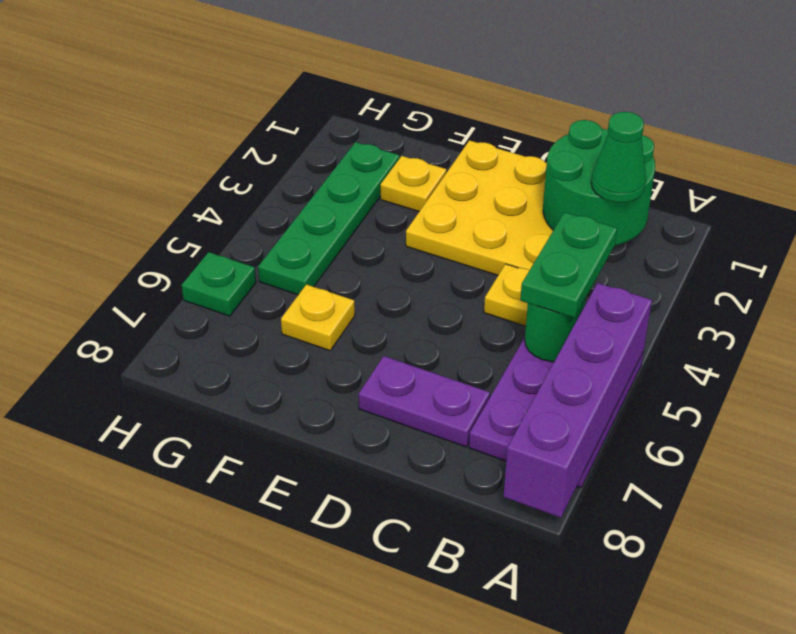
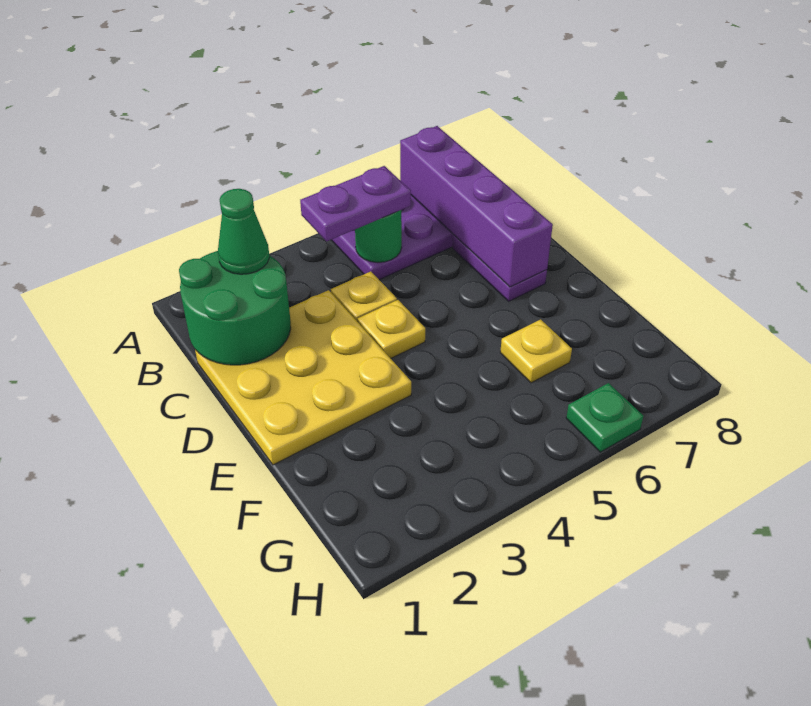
purple 1x4 brick [504,283,652,518] -> purple 1x4 brick turned to [400,126,553,287]
green 1x2 plate [520,212,617,318] -> purple 1x2 plate [300,166,411,241]
yellow 1x1 plate [380,156,446,211] -> yellow 1x1 plate moved to [357,300,425,358]
green 1x4 plate [258,142,399,295] -> none

